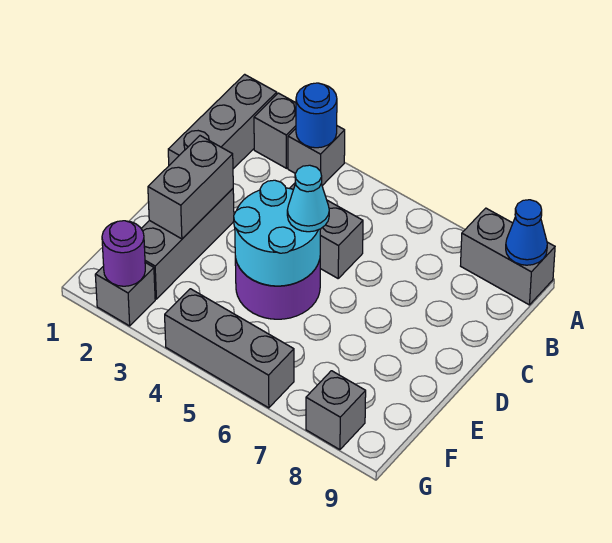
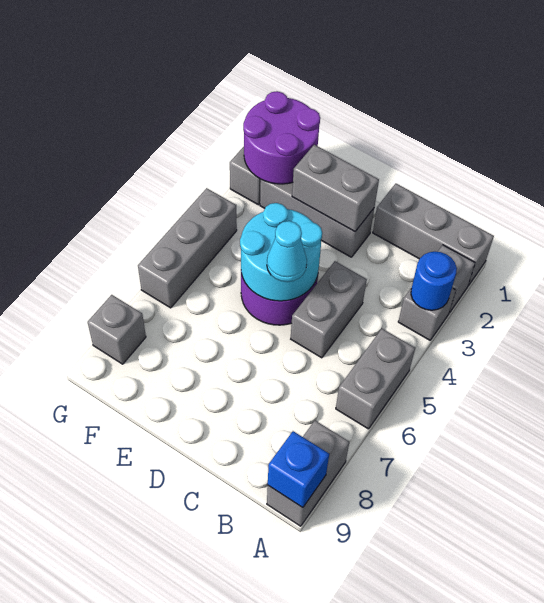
none -> grey 1x2 brick [336,329,415,429]
blue 1x1 cone [506,200,547,265] -> blue 1x1 brick [268,431,329,508]
purple 1x1 round brick [102,221,145,286] -> purple 2x2 round brick [243,91,320,184]

